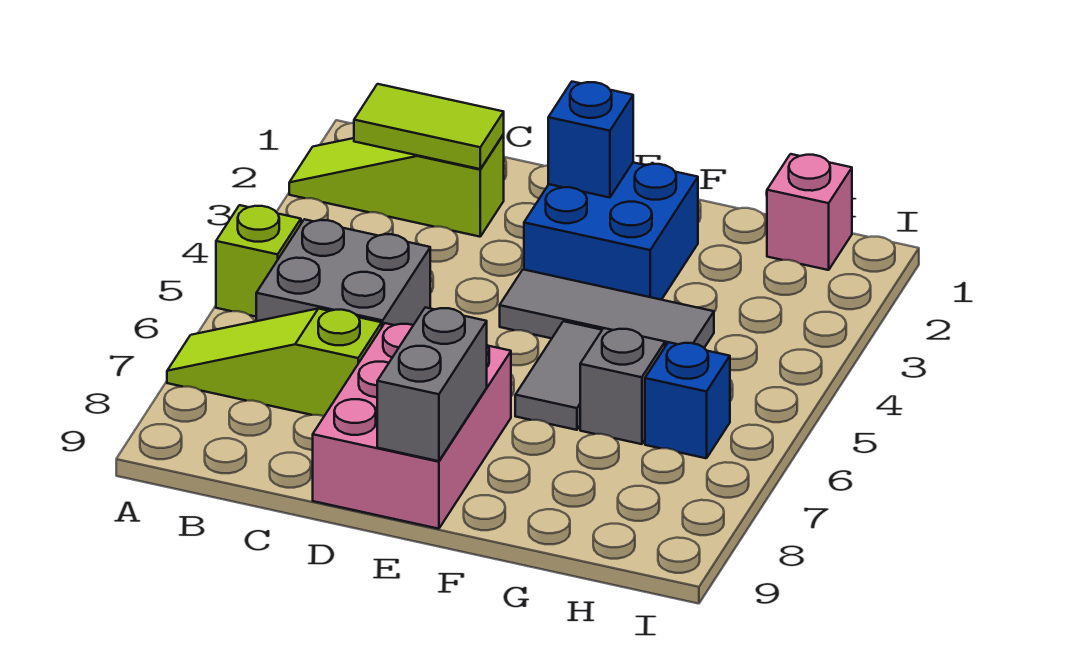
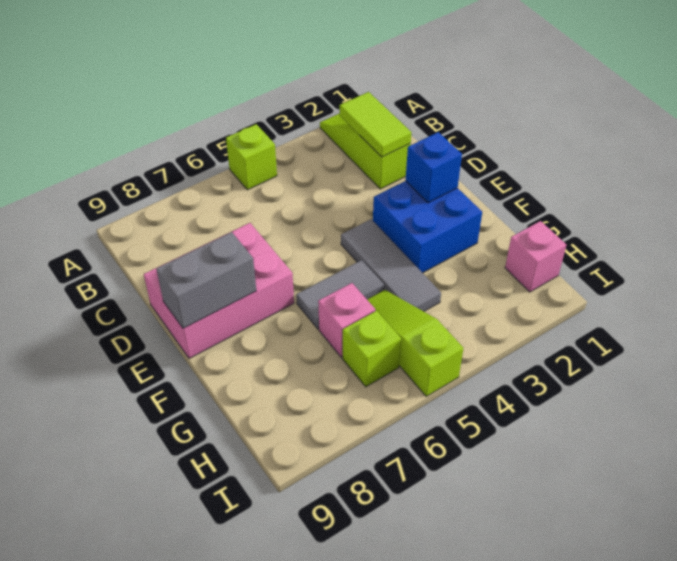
lime 1x3 slope [167,309,382,416] -> lime 1x3 slope moved to [367,290,463,396]
grey 2x2 brick [256,219,430,326] -> none
grey 1x1 brick [580,328,665,444] -> pink 1x1 brick [318,283,375,357]
blue 1x1 brick [645,342,730,458] -> lime 1x1 brick [342,311,401,387]

